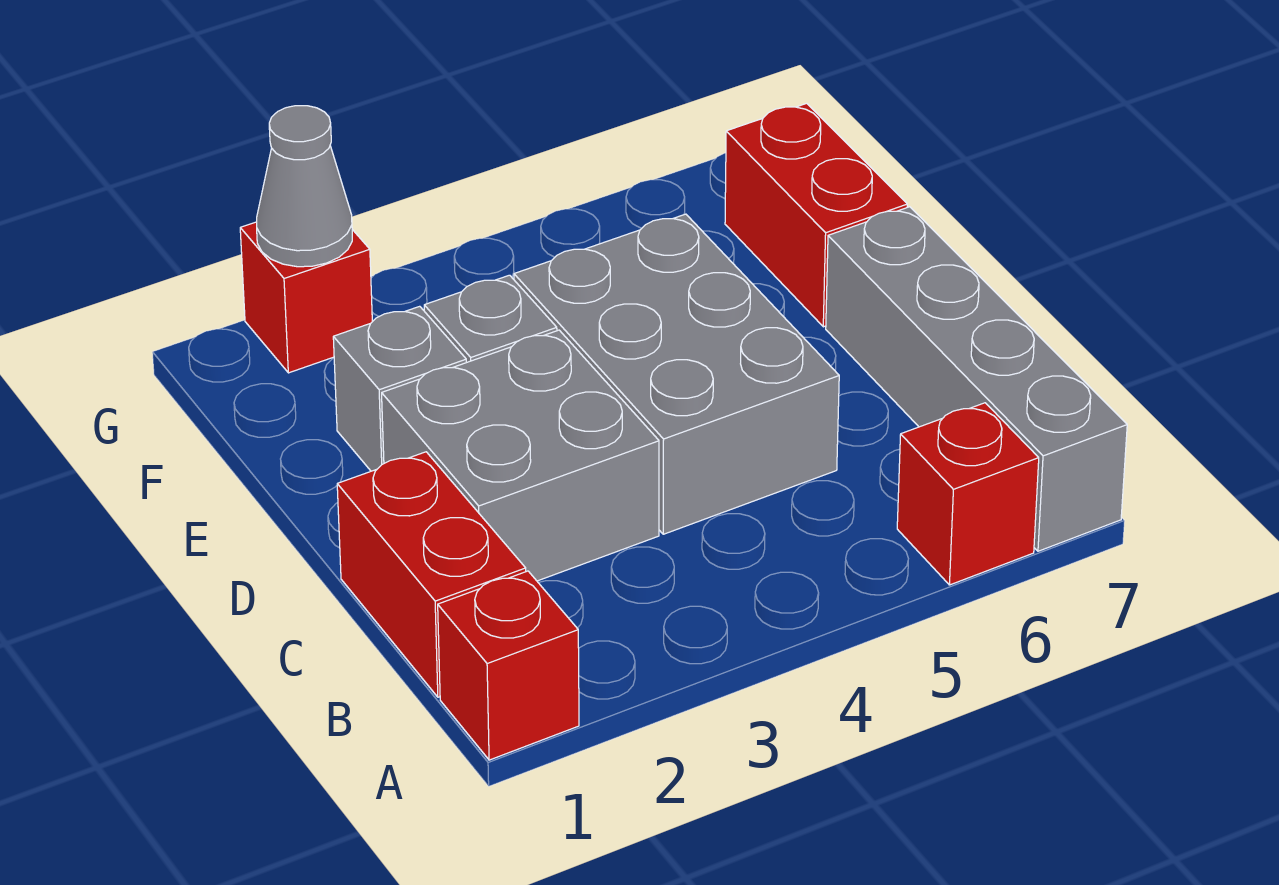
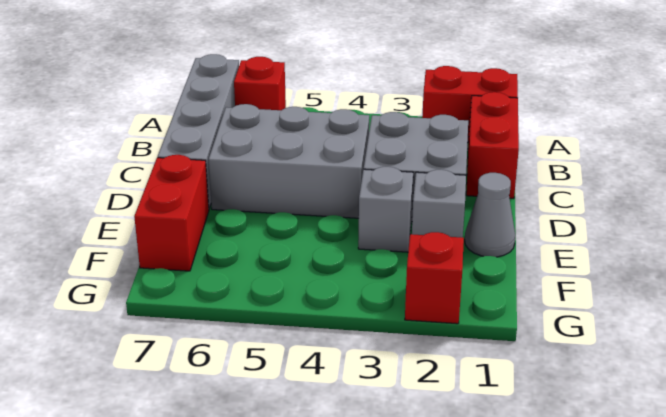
red 1x1 brick [438,571,579,760] -> red 1x2 brick [422,66,518,143]
grey 2x3 brick [514,214,839,534] -> grey 2x3 brick turned to [209,104,369,218]
grey 1x1 cone [257,106,352,267] -> grey 1x1 cone moved to [465,173,515,257]

